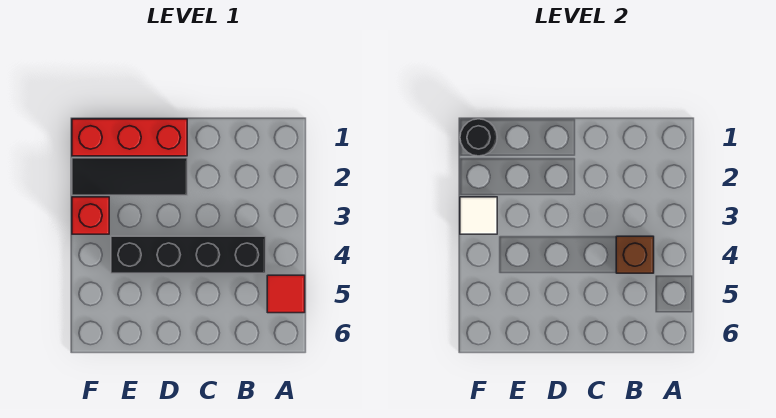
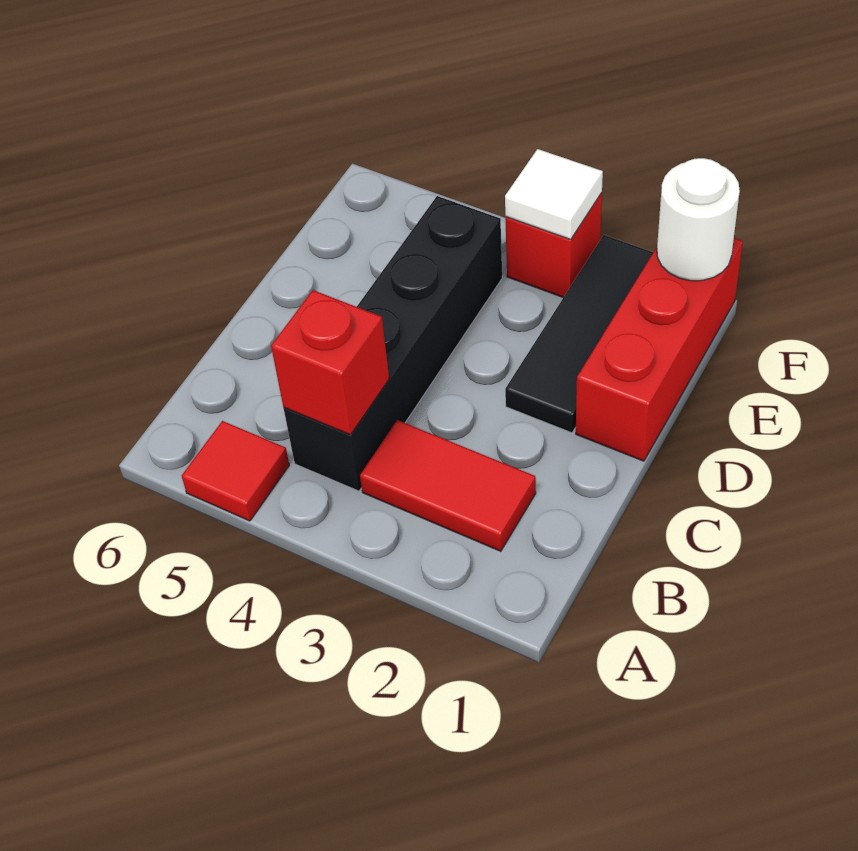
none -> red 1x2 tile [360,420,536,551]
brown 1x1 brick [616,236,654,273] -> red 1x1 brick [271,290,389,435]
black 1x1 round brick [460,119,497,156] -> white 1x1 round brick [657,158,740,281]

